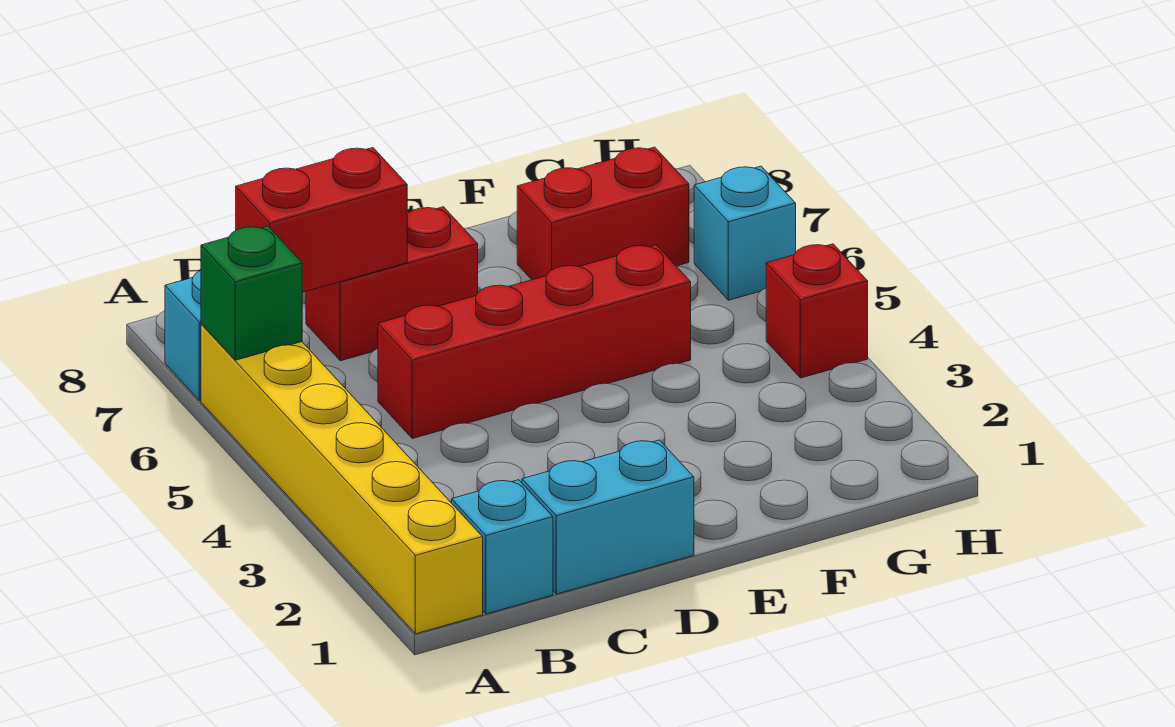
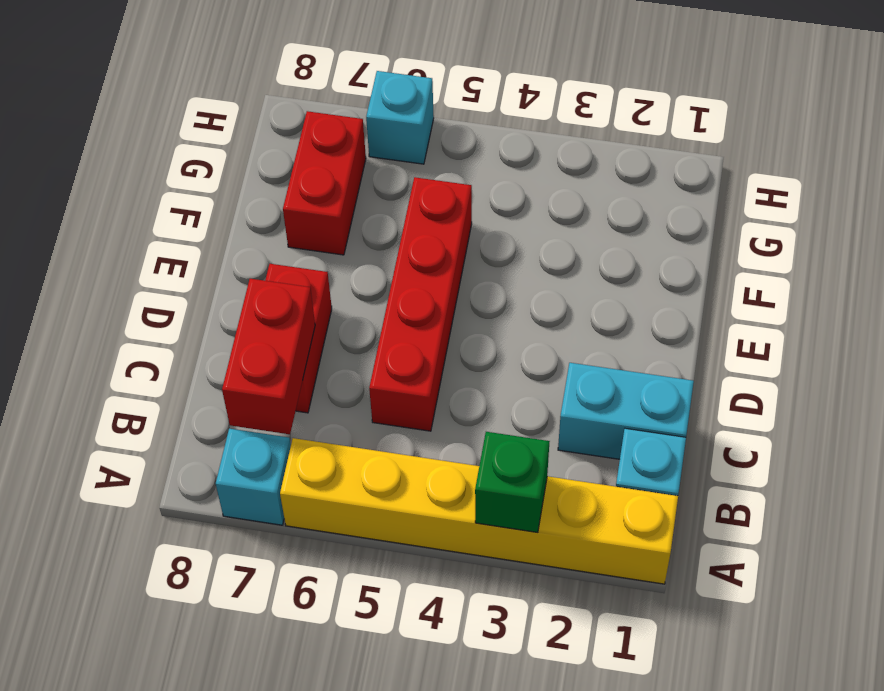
green 1x1 brick [201,226,302,360] -> green 1x1 brick moved to [475,432,550,533]
cyan 1x2 brick [522,440,694,594] -> cyan 1x2 brick turned to [558,363,694,459]
red 1x1 brick [766,244,868,378] -> none

